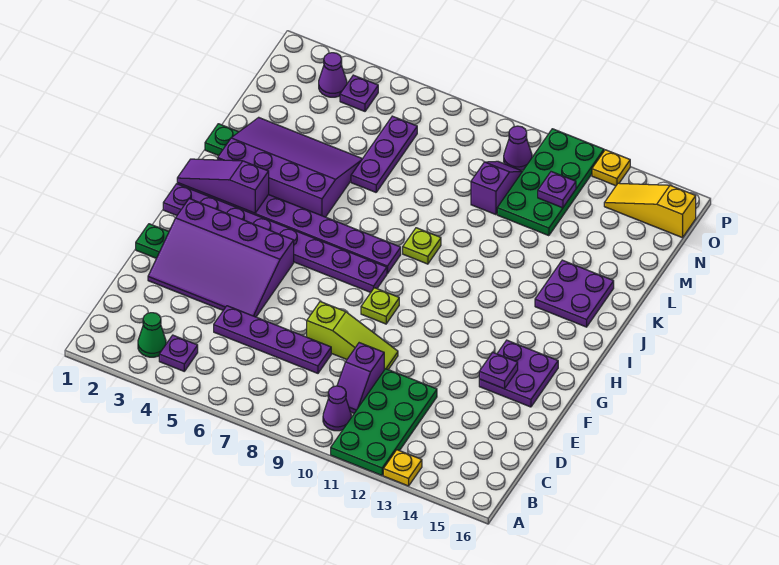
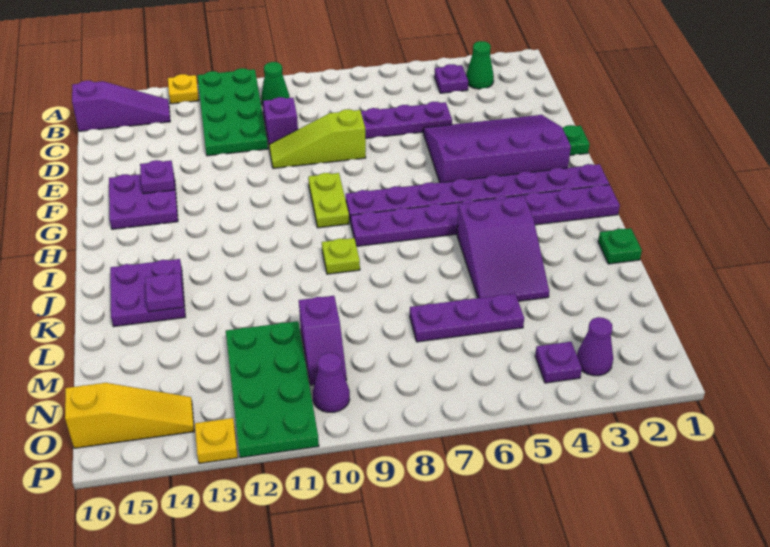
purple 1x1 cone [323,386,351,431] -> green 1x1 cone [261,62,290,106]
lime 1x1 plate [361,288,399,324] -> lime 1x2 plate [308,173,349,228]
purple 1x3 slope [177,159,269,213] -> purple 1x3 slope moved to [72,81,170,131]
purple 3x4 slope [218,117,362,217] -> purple 2x3 slope [457,197,549,301]
purple 1x3 plate [351,116,417,192] -> purple 1x3 plate turned to [410,293,524,342]
purple 1x1 plate [538,172,576,208] -> purple 1x1 plate moved to [145,273,184,312]

